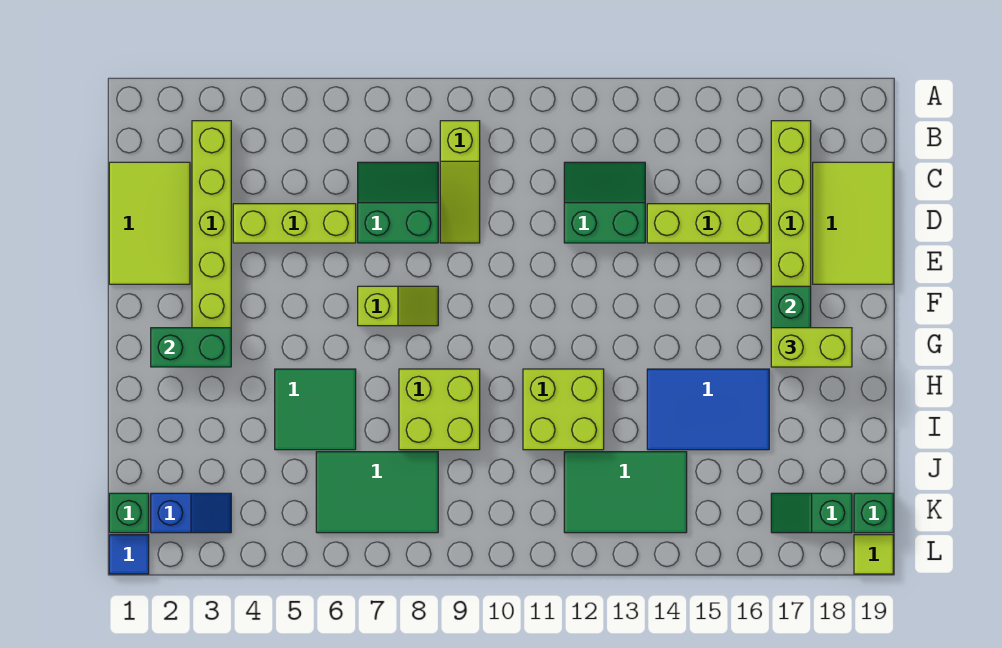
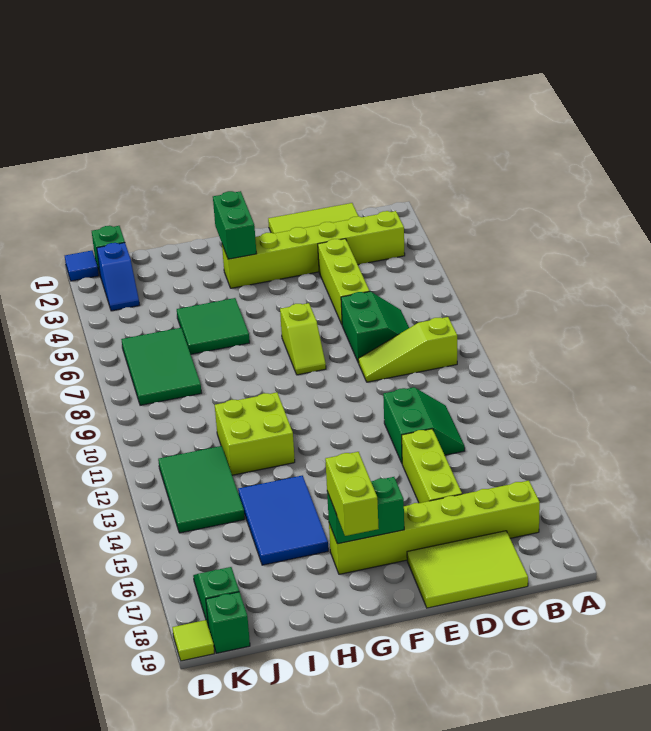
lime 2x2 brick [399,369,480,450] -> none

